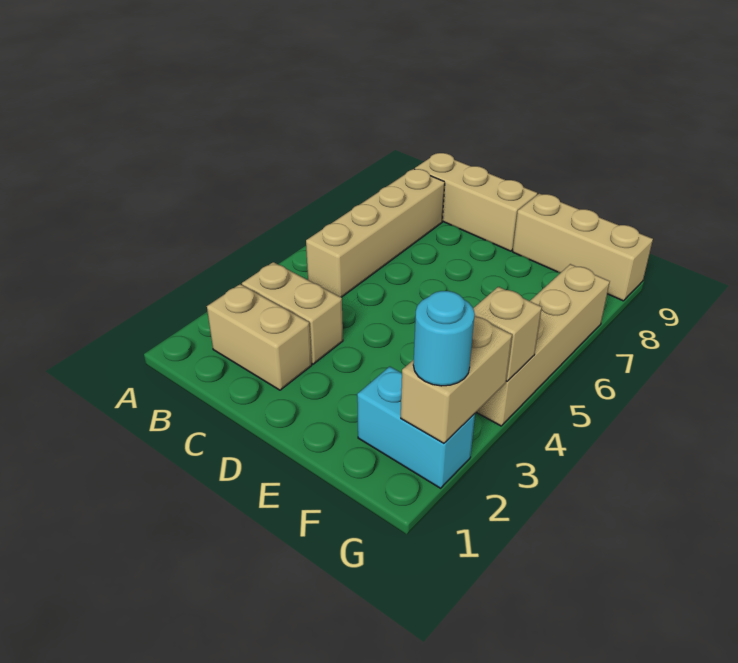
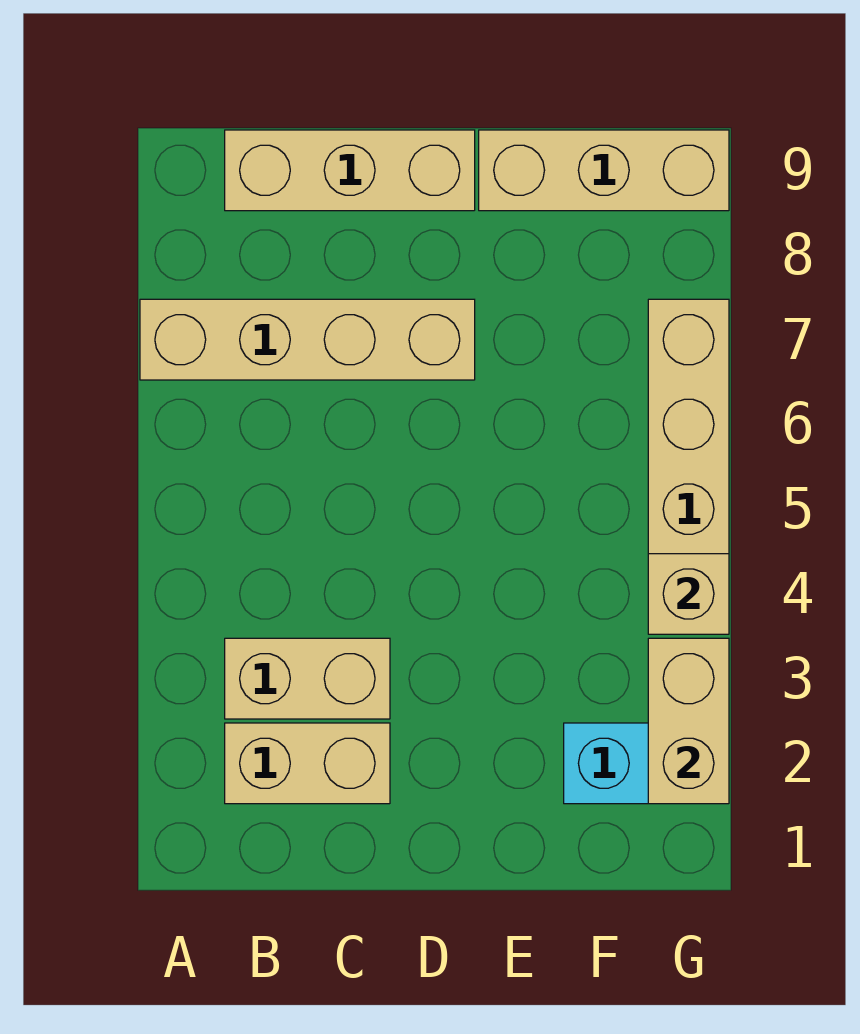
tan 1x4 brick [306,169,445,297] -> tan 1x4 brick turned to [140,299,475,380]
cyan 1x1 round brick [413,291,475,386] -> none

